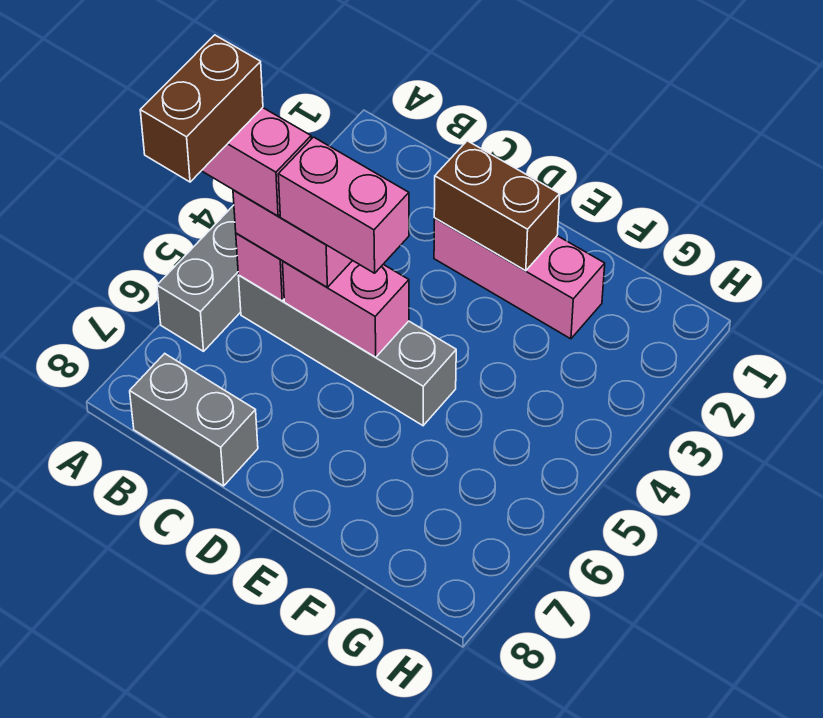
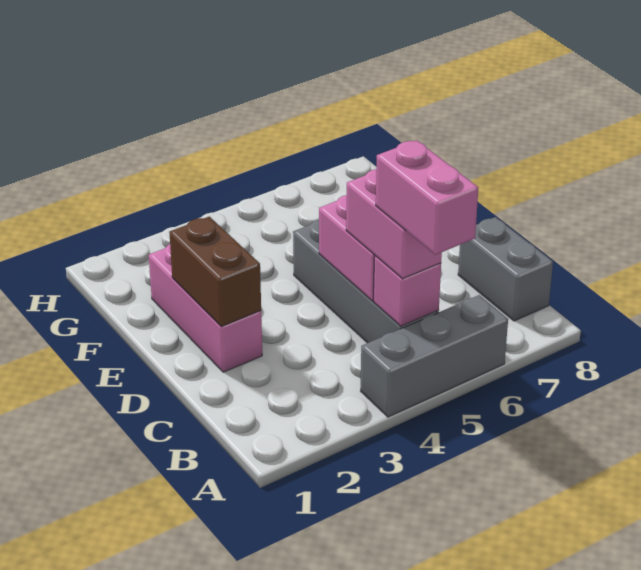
brown 1x2 brick [140,35,263,182] -> none
pink 1x2 brick [278,137,409,273] -> none

